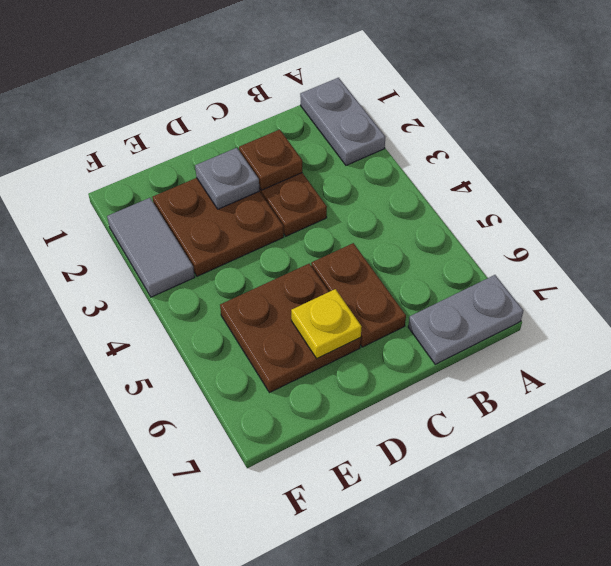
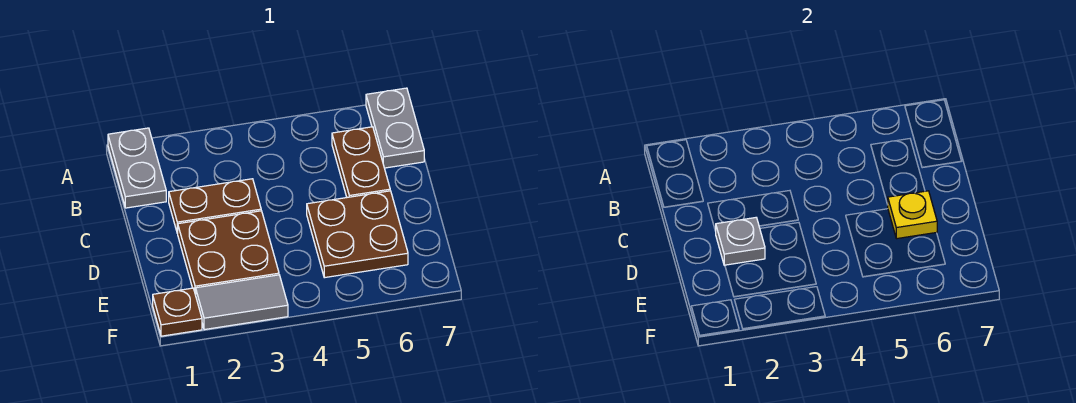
grey 1x2 plate [300,78,385,165] -> grey 1x2 plate turned to [108,128,166,208]
brown 1x1 plate [239,129,302,190] -> brown 1x1 plate moved to [153,288,202,336]
brown 1x2 plate [311,243,406,347] -> brown 1x2 plate turned to [332,127,390,197]

